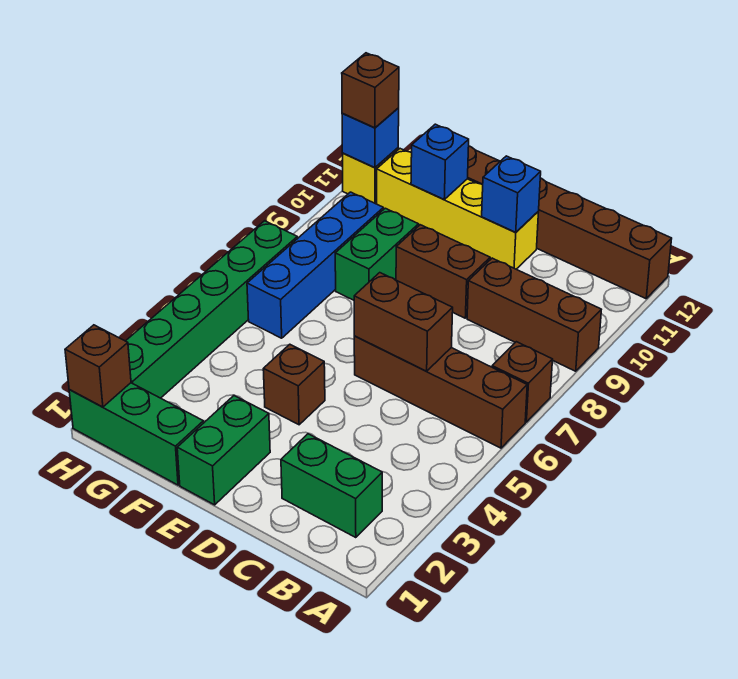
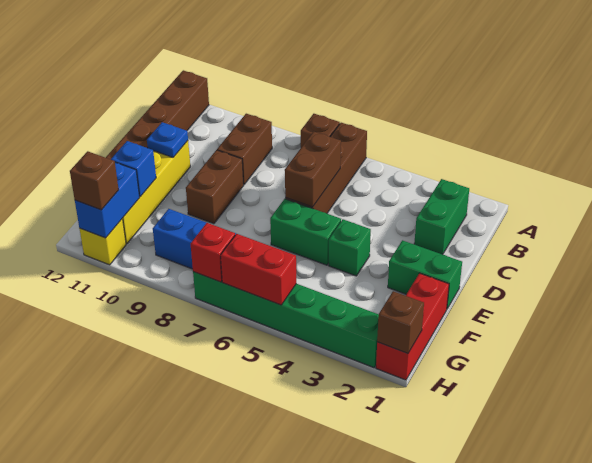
brown 1x3 brick [467,258,601,371] -> brown 1x2 brick [217,114,272,184]
blue 1x1 brick [482,156,541,232] -> blue 1x1 plate [147,122,188,157]
brown 1x1 brick [263,344,325,425] -> green 1x1 brick [329,219,371,276]
green 1x3 brick [69,383,204,485] -> red 1x3 brick [376,273,449,380]
green 1x2 brick [335,208,419,300] -> green 1x2 brick moved to [270,199,341,265]
none -> red 1x2 brick [221,234,296,305]
none -> red 1x1 brick [191,223,235,282]
blue 1x1 brick [342,108,399,168] -> blue 1x2 brick [75,162,140,238]

